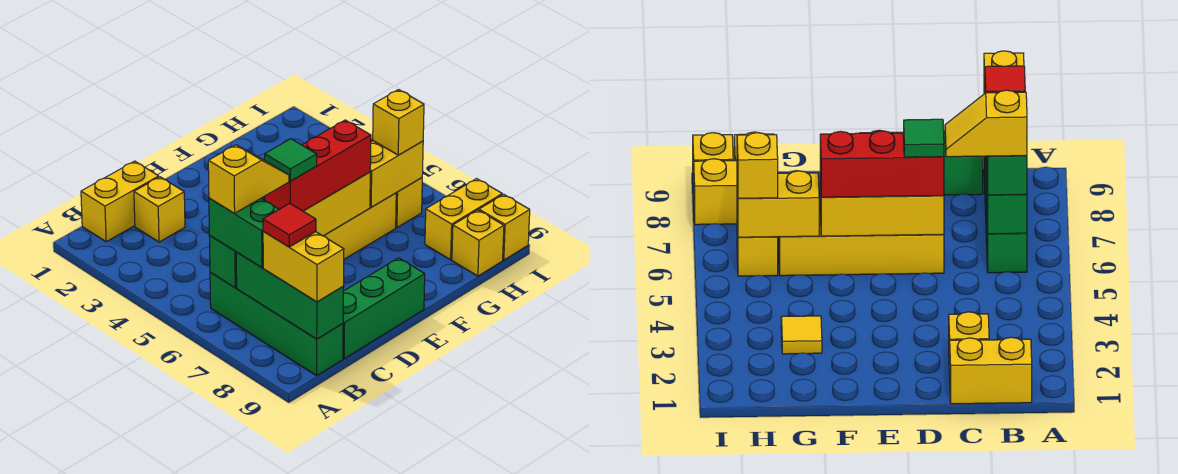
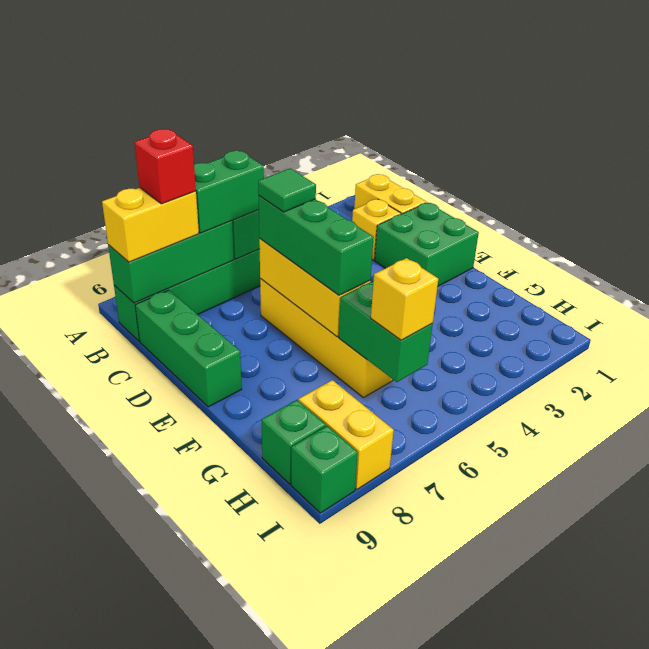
yellow 1x2 slope [208,145,289,213] -> none
red 1x1 tile [263,203,316,247] -> red 1x1 brick [134,129,196,204]
none -> green 2x2 brick [375,202,479,286]
red 1x3 brick [265,120,371,211] -> green 1x3 brick [259,196,374,295]
yellow 1x1 tile [781,316,822,354] -> none
yellow 1x2 brick [370,141,423,207] -> green 1x2 brick [339,282,433,382]
yellow 1x1 brick [396,178,422,228] -> none
yellow 1x1 brick [452,210,504,276] -> green 1x1 brick [262,400,326,484]
yellow 1x1 brick [479,194,530,260] -> green 1x1 brick [291,426,358,513]

